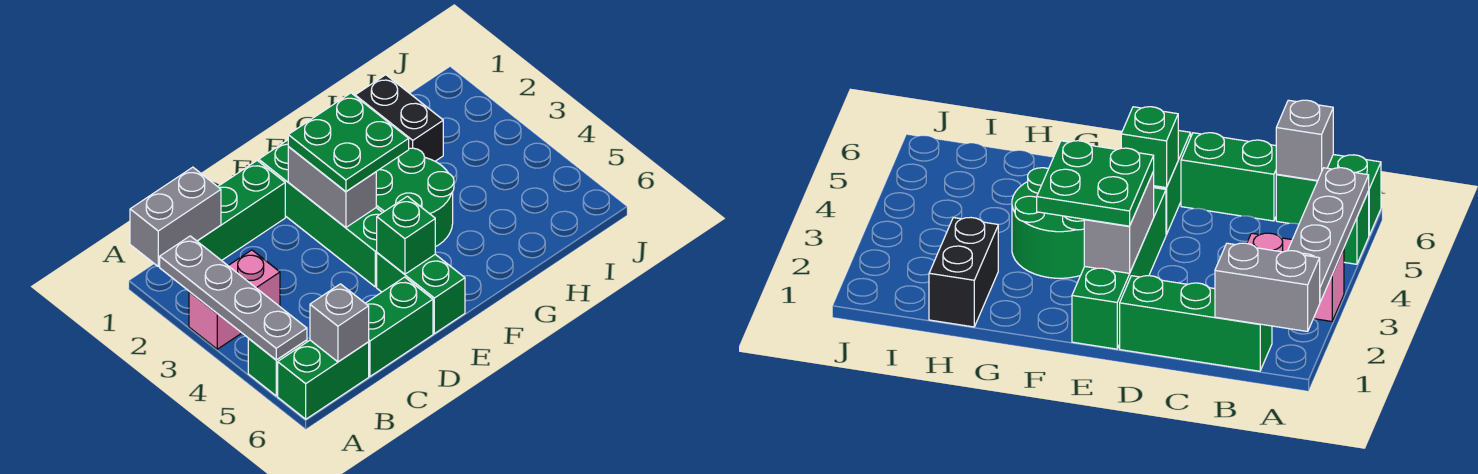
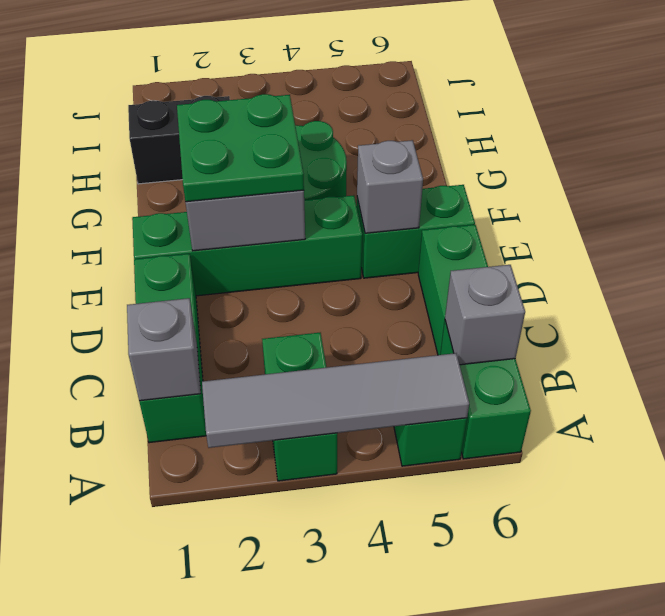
grey 1x2 brick [130,167,221,266] -> grey 1x1 brick [127,298,201,401]
grey 1x4 plate [160,236,307,360] -> grey 1x4 tile [202,353,469,448]
pink 1x2 brick [189,250,280,349] -> green 1x2 brick [262,333,337,481]
green 1x1 brick [377,196,435,274] -> grey 1x1 brick [357,140,423,233]

